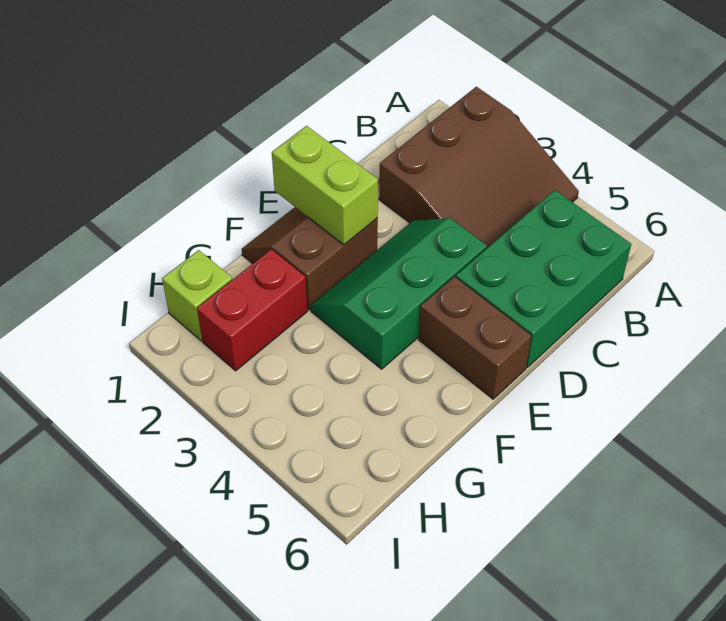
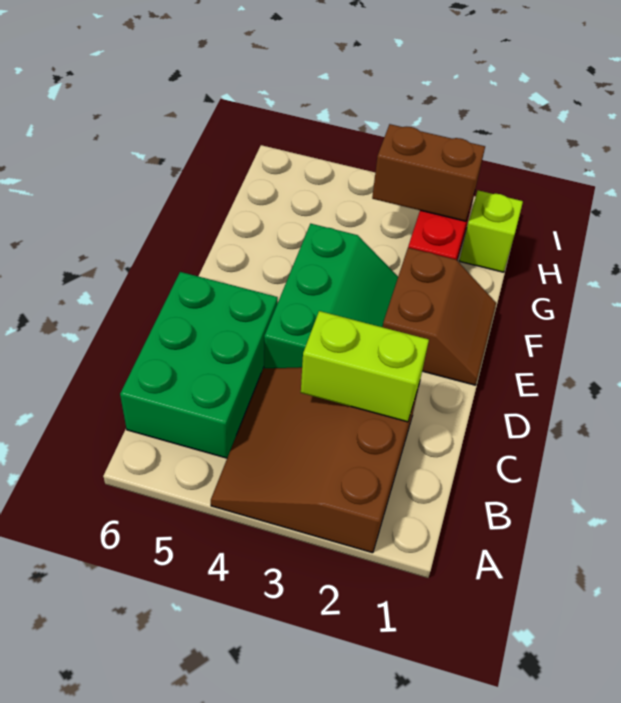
lime 1x2 brick [272,126,378,245] -> lime 1x2 brick moved to [301,311,429,422]
brown 1x2 brick [419,277,531,399] -> brown 1x2 brick moved to [372,124,485,221]

